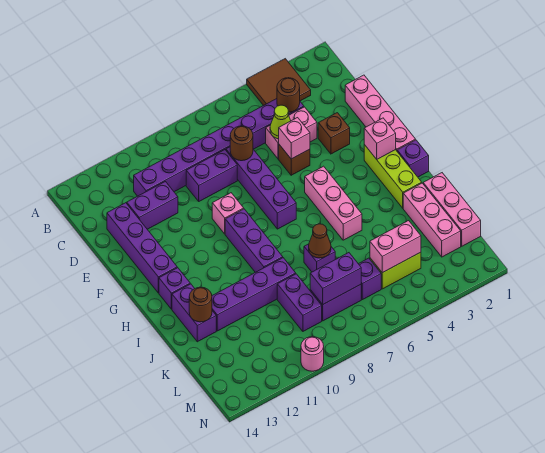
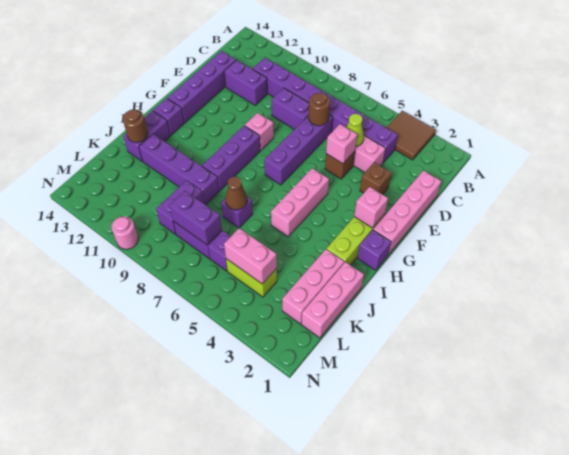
brown 1x1 round brick [277,78,300,112] -> none

